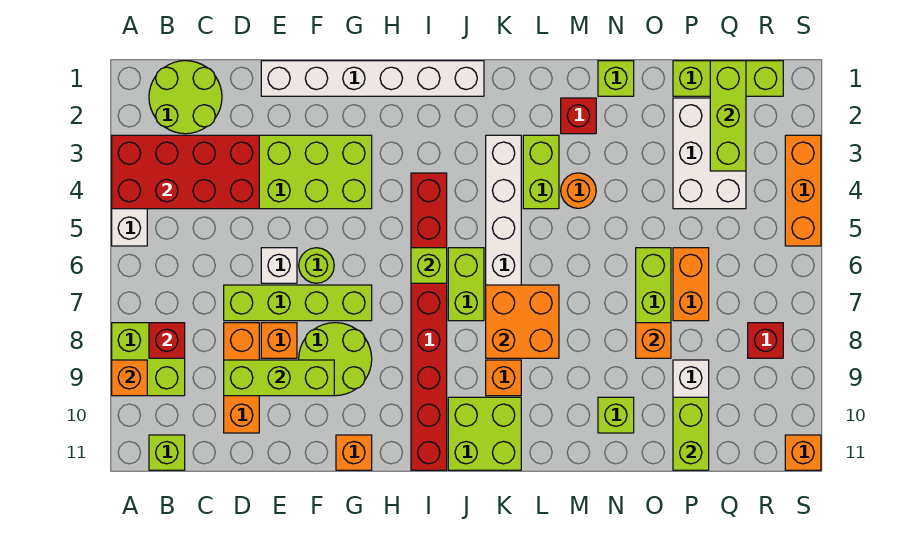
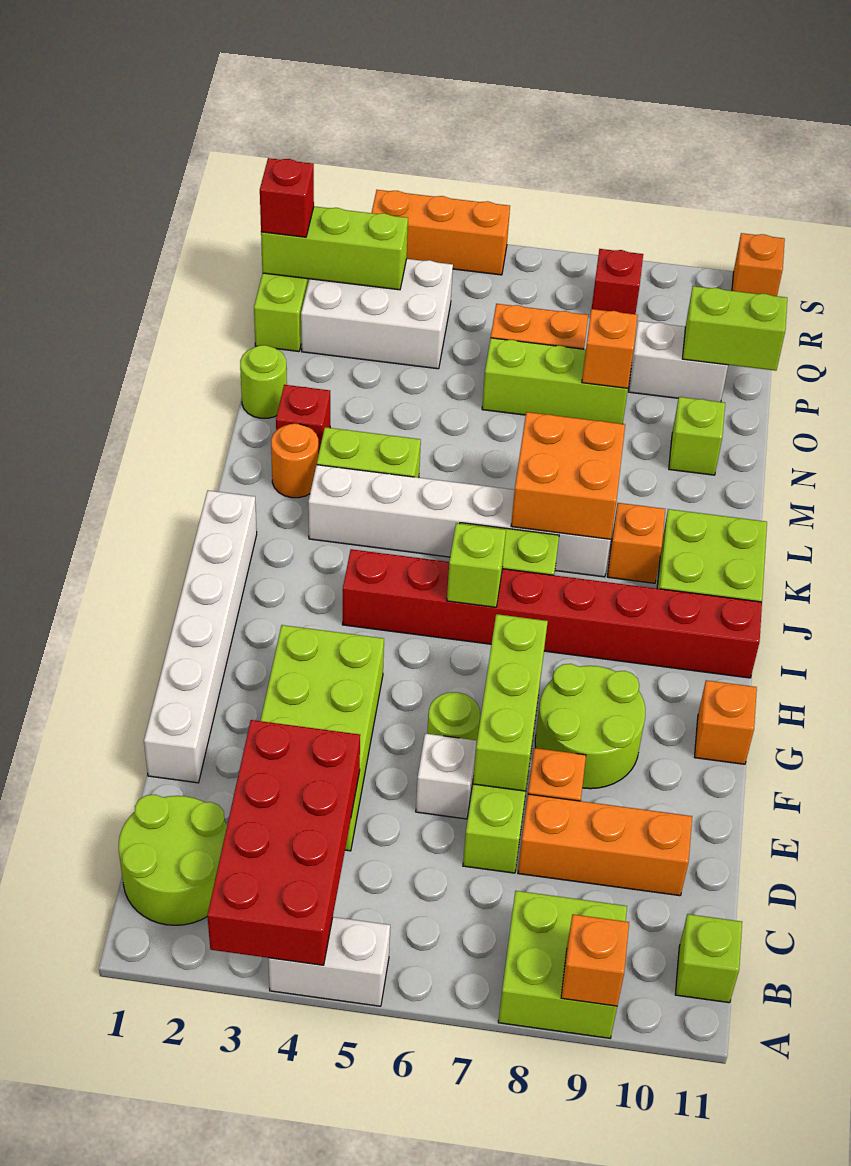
red 1x1 brick [149,323,185,358] -> red 1x1 brick moved to [260,158,314,237]
lime 1x3 brick [224,360,334,396] -> lime 1x3 brick moved to [473,614,548,791]
orange 1x1 round brick [561,173,596,208] -> orange 1x1 round brick moved to [271,424,319,498]
lime 1x1 brick [598,61,634,96] -> lime 1x1 round brick [240,345,287,418]

